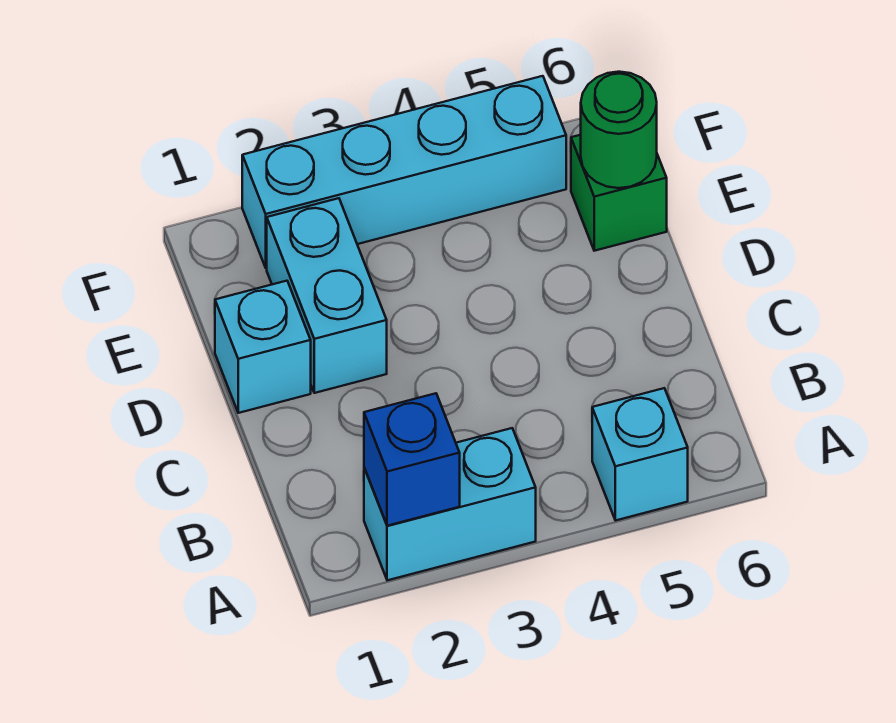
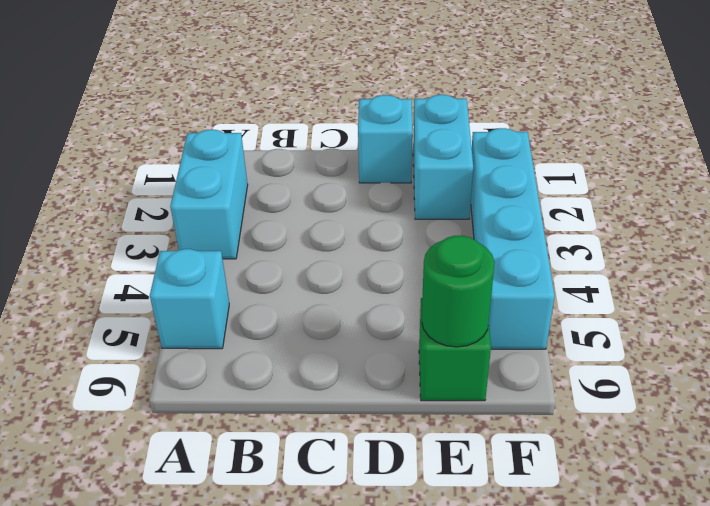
blue 1x1 brick [364,393,460,526] -> none
cyan 1x2 brick [267,198,387,393] -> cyan 1x2 brick turned to [413,95,473,219]

